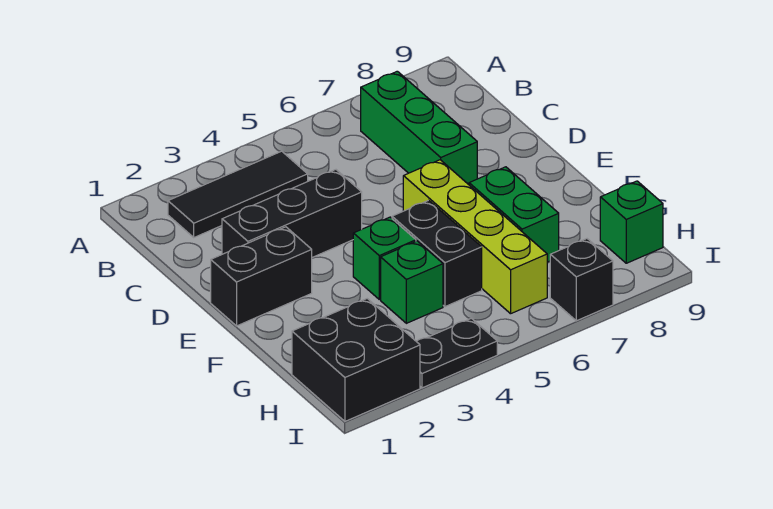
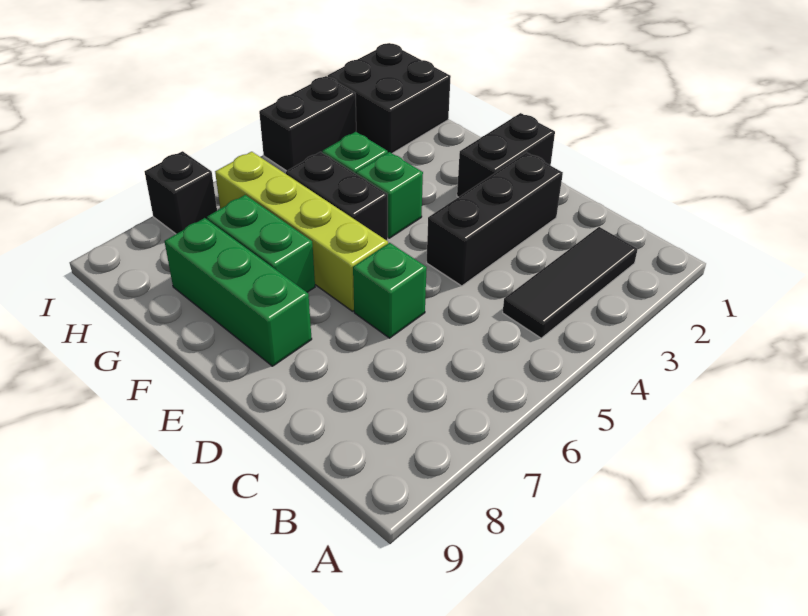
green 1x3 brick [361,71,477,185] -> green 1x3 brick moved to [164,218,312,366]
green 1x1 brick [600,181,663,263] -> green 1x1 brick moved to [353,243,427,338]
black 1x2 plate [416,318,497,388] -> black 1x2 brick [259,76,356,171]

